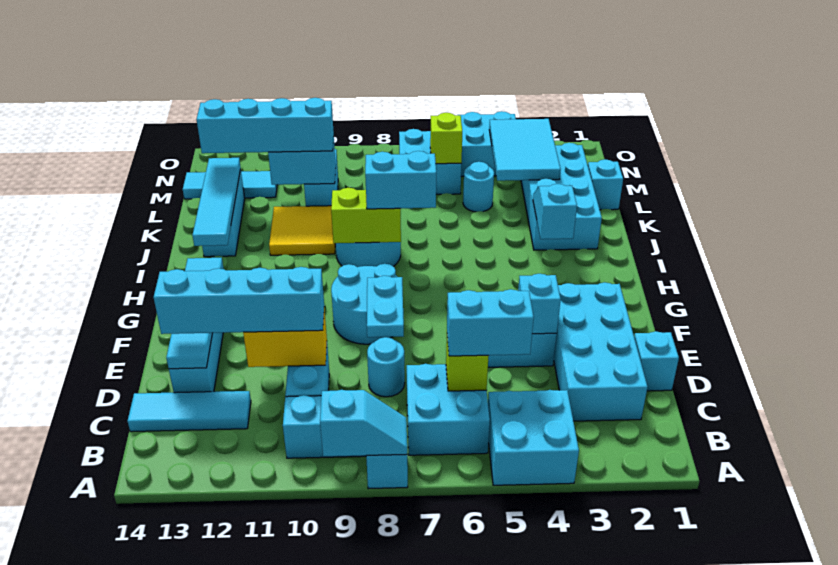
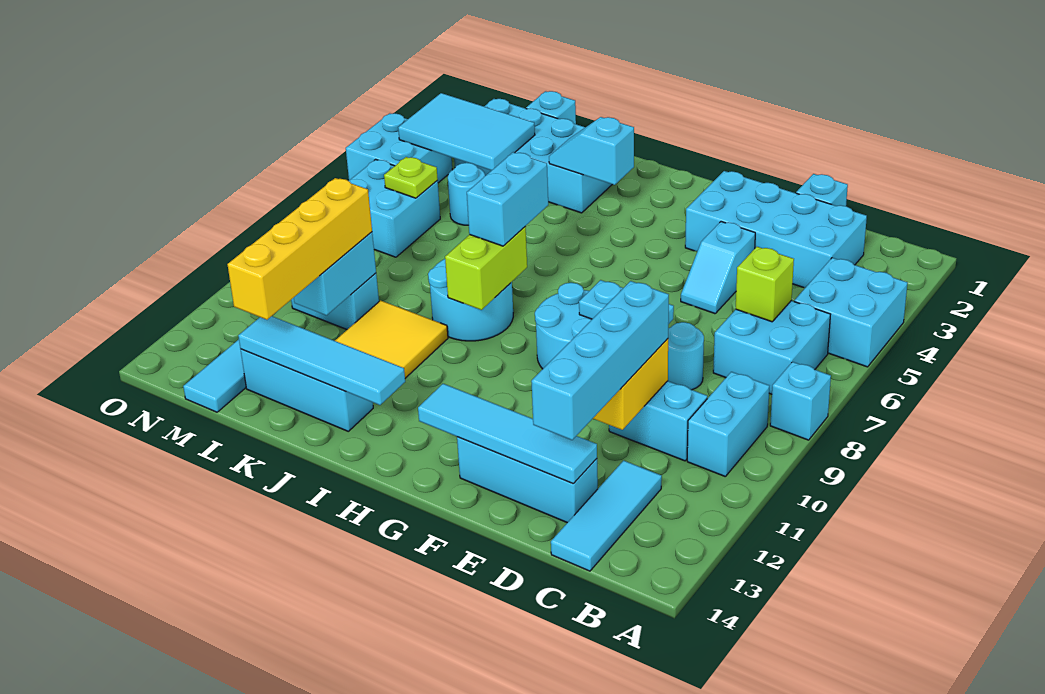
cyan 1x2 slope [320,390,407,456] -> none
cyan 1x2 brick [447,289,534,356] -> none
cyan 1x1 brick [518,274,561,334] -> none
cyan 1x4 brick [196,98,334,153] -> yellow 1x4 brick [227,178,372,320]
lime 1x1 brick [430,113,462,164] -> lime 1x1 plate [384,157,438,198]

